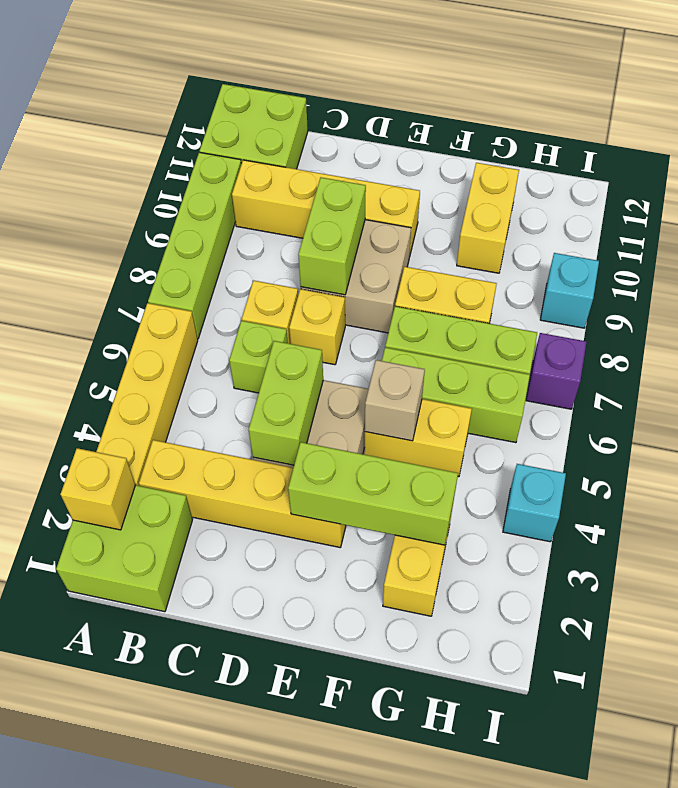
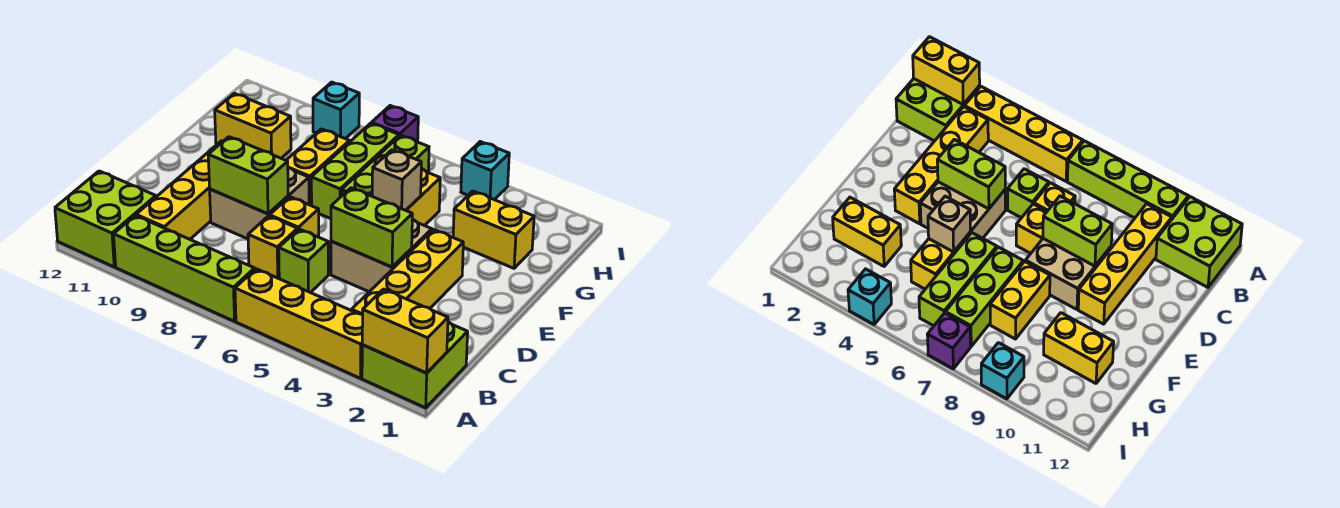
yellow 1x1 brick [61,448,135,530] -> yellow 1x2 brick [362,289,448,373]
lime 1x3 brick [288,442,458,545] -> none

